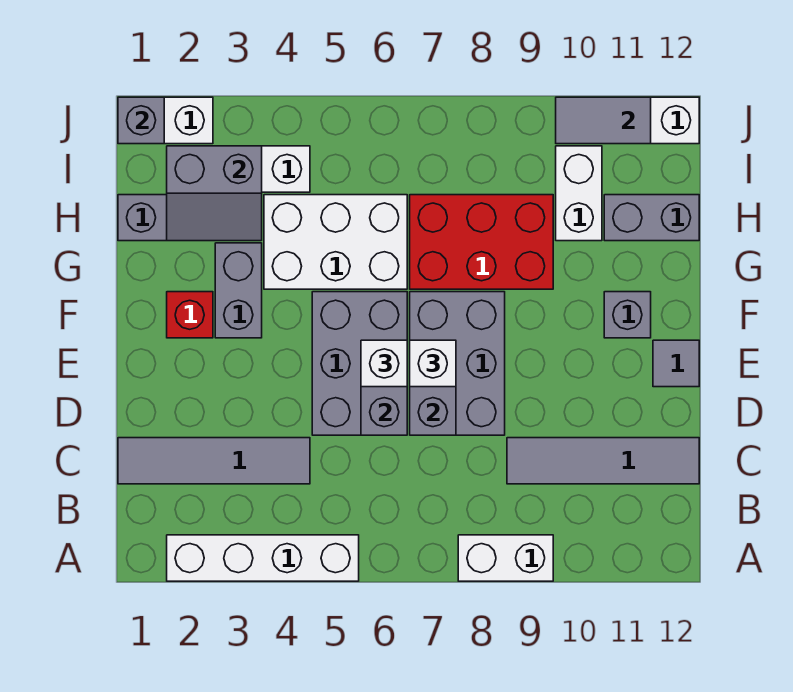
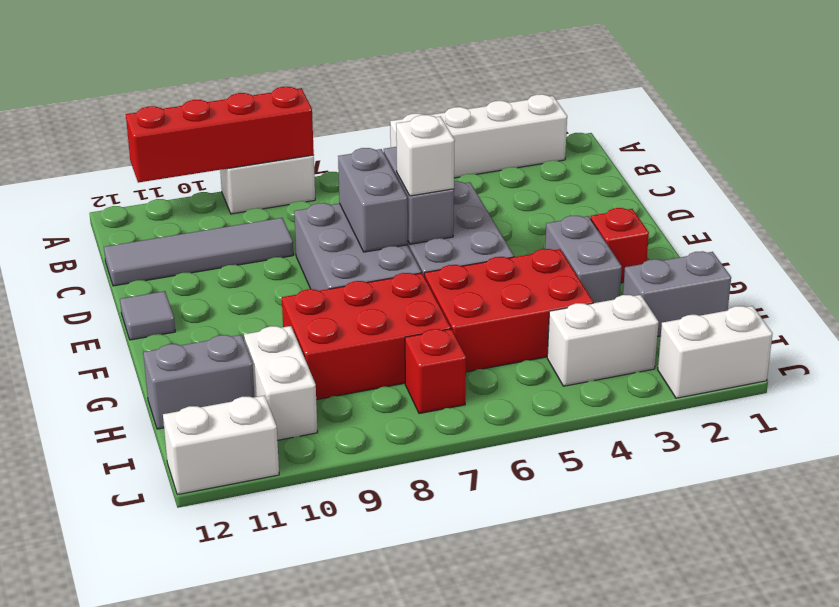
none -> red 1x4 brick [126,87,314,183]
grey 1x4 tile [118,438,310,484] -> none
white 1x1 brick [410,340,456,387] -> none
grey 1x1 brick [604,292,651,338] -> none
white 2x3 brick [264,195,407,289] -> red 2x3 brick [424,249,593,372]
grey 2x2 slope [167,146,262,241] -> none
none -> red 1x1 brick [405,329,466,414]
grey 1x1 brick [118,97,164,144] -> none
grey 1x2 tile [556,97,651,144] -> none

